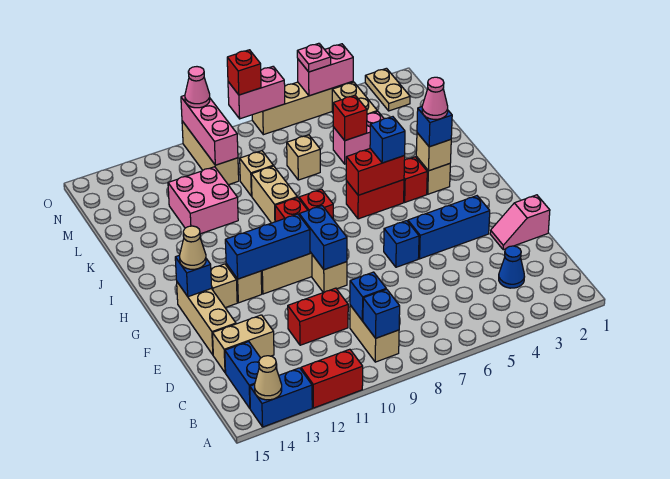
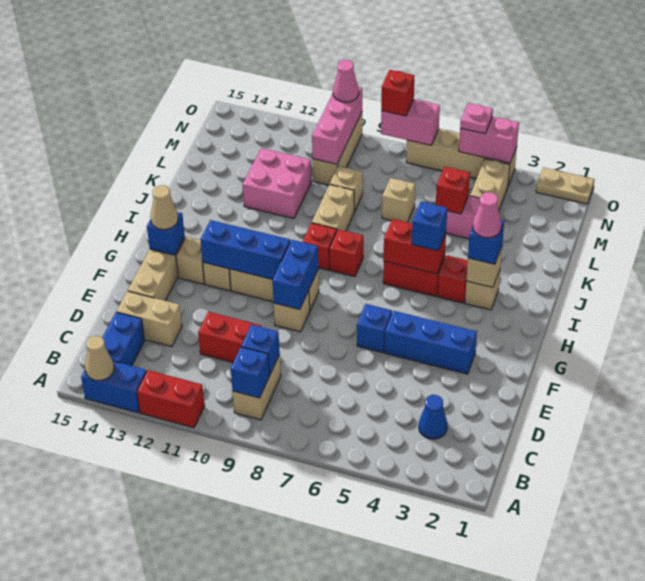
pink 1x2 slope [490,195,550,250] -> none
tan 1x2 plate [365,68,410,111] -> tan 1x2 plate turned to [536,168,595,204]

